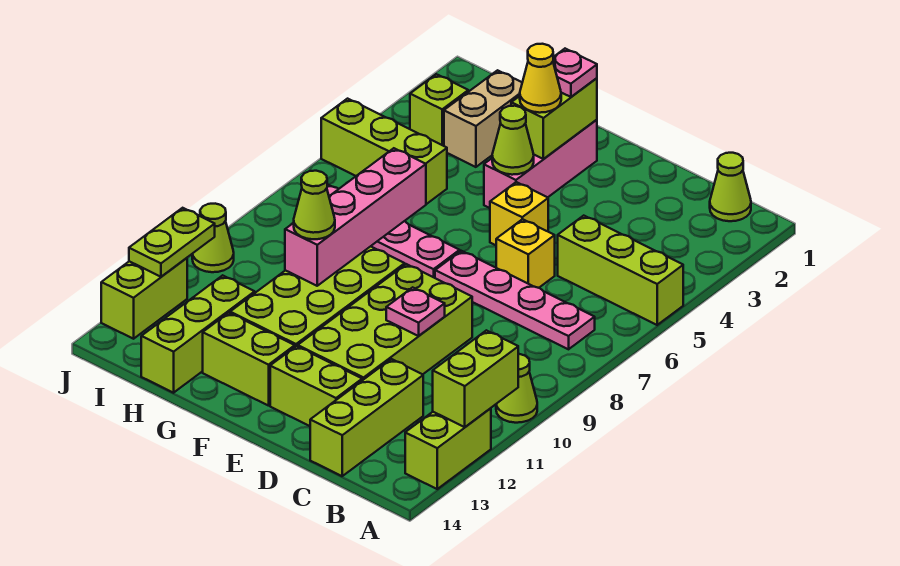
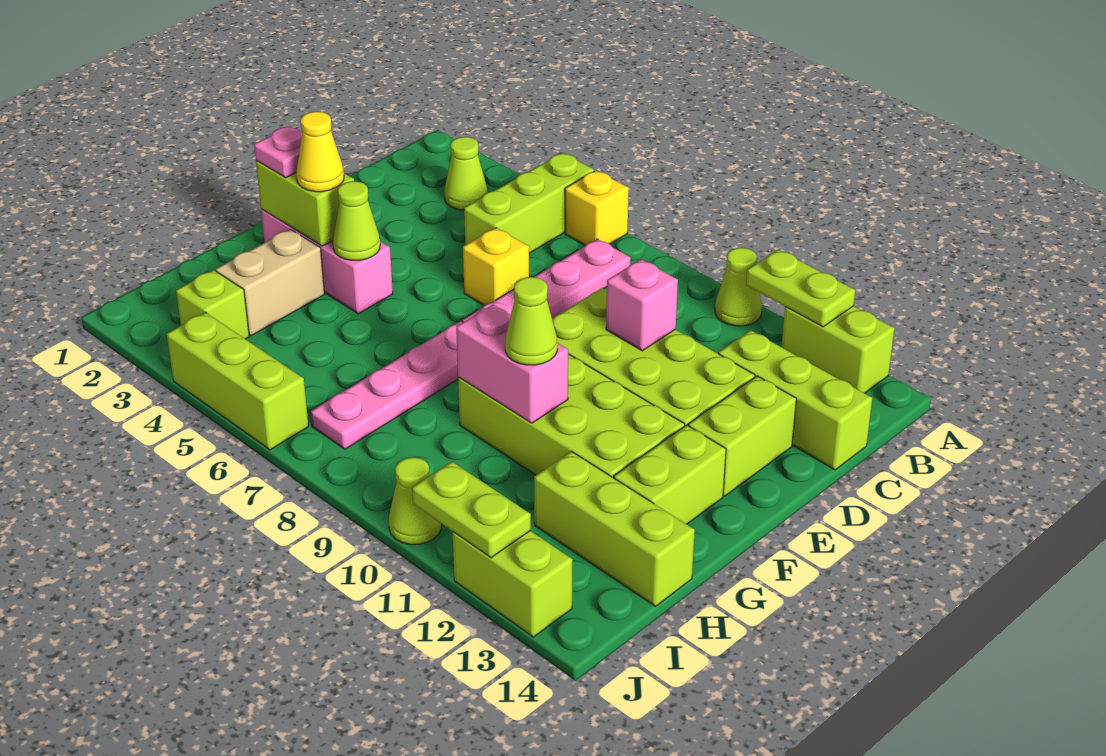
lime 1x2 brick [433,330,518,427] -> lime 1x2 plate [746,250,855,327]
lime 1x1 cone [710,153,751,221] -> lime 1x1 cone moved to [444,137,487,210]
pink 1x1 plate [386,287,445,336] -> pink 1x1 brick [606,259,678,351]
yellow 1x1 brick [490,182,548,245] -> yellow 1x1 brick moved to [565,171,629,246]
pink 1x4 brick [285,148,426,286] -> pink 1x2 brick [456,305,568,423]
tan 1x2 brick [444,70,522,167] -> tan 1x2 brick turned to [216,229,324,336]
lime 1x3 brick [321,99,447,204] -> lime 1x3 brick turned to [167,312,308,450]

